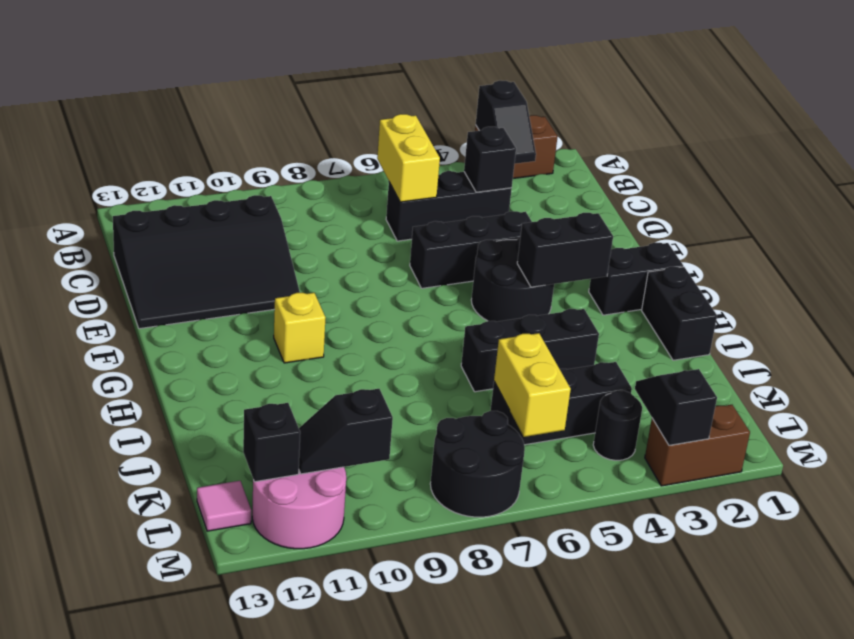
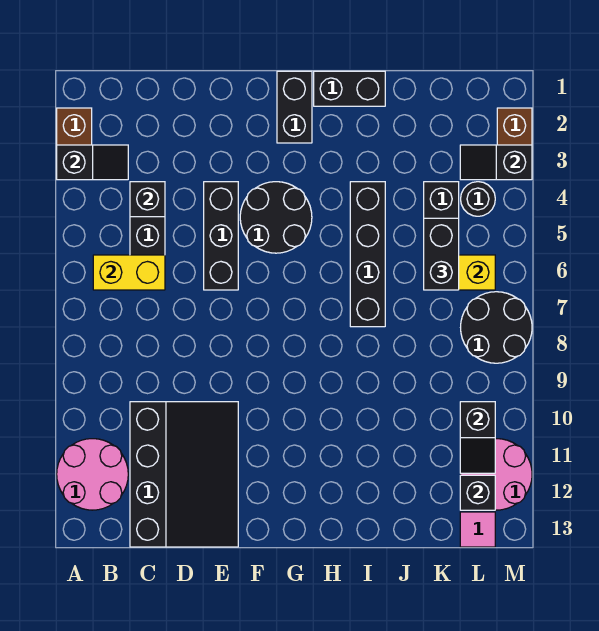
none -> pink 2x2 round brick [57,439,128,510]
black 1x2 brick [517,213,613,287] -> black 1x2 brick moved to [424,218,459,290]
yellow 1x1 brick [274,293,326,363] -> none
black 1x3 brick [461,309,599,392] -> black 1x4 brick [350,182,385,327]

